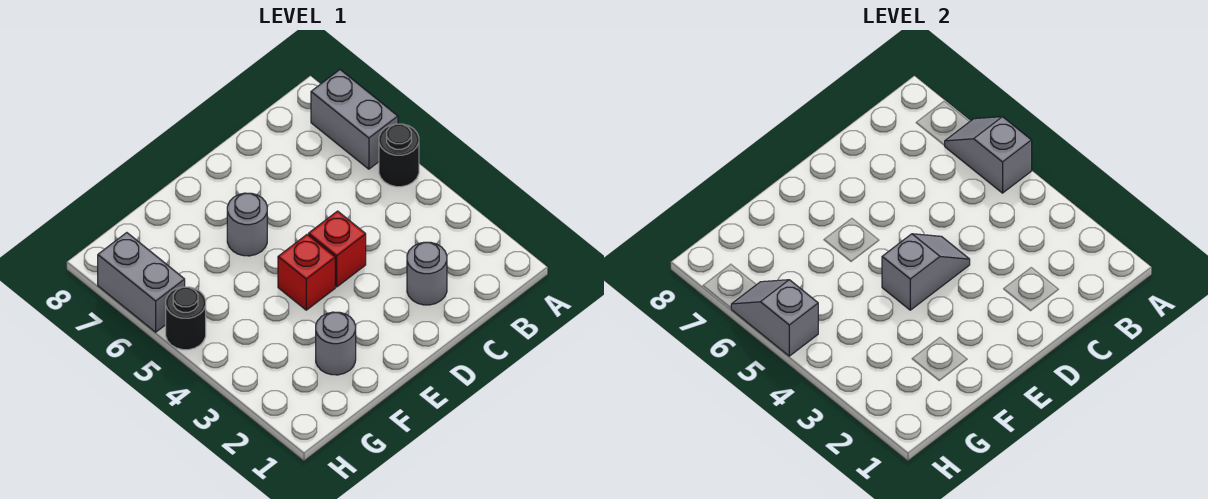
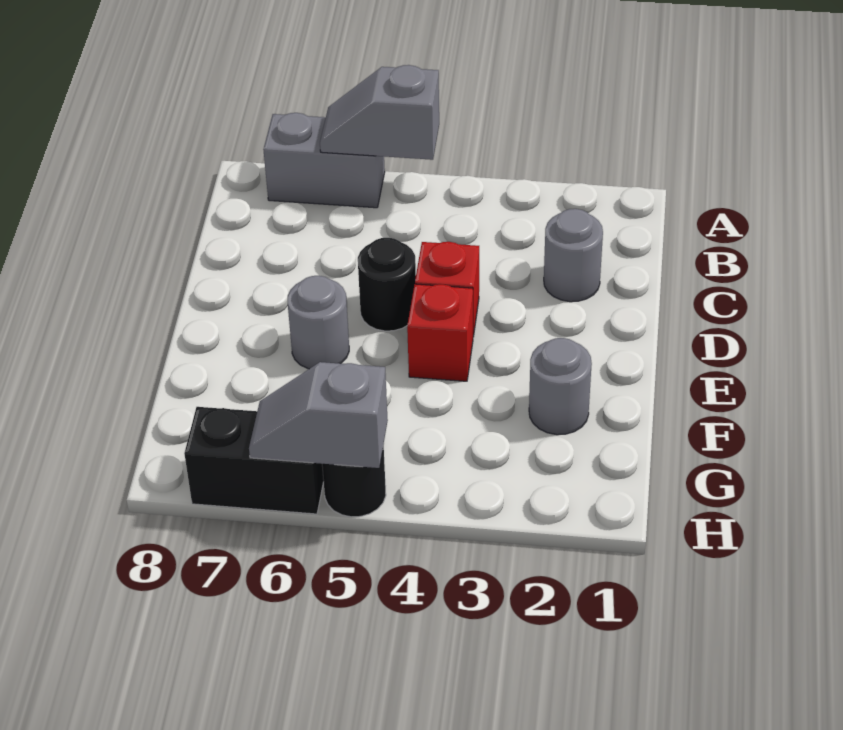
black 1x1 round brick [379,124,419,187] -> black 1x1 round brick moved to [358,238,416,331]
grey 1x2 slope [882,234,970,310] -> none
grey 1x2 brick [98,233,185,332] -> black 1x2 brick [184,407,324,514]

